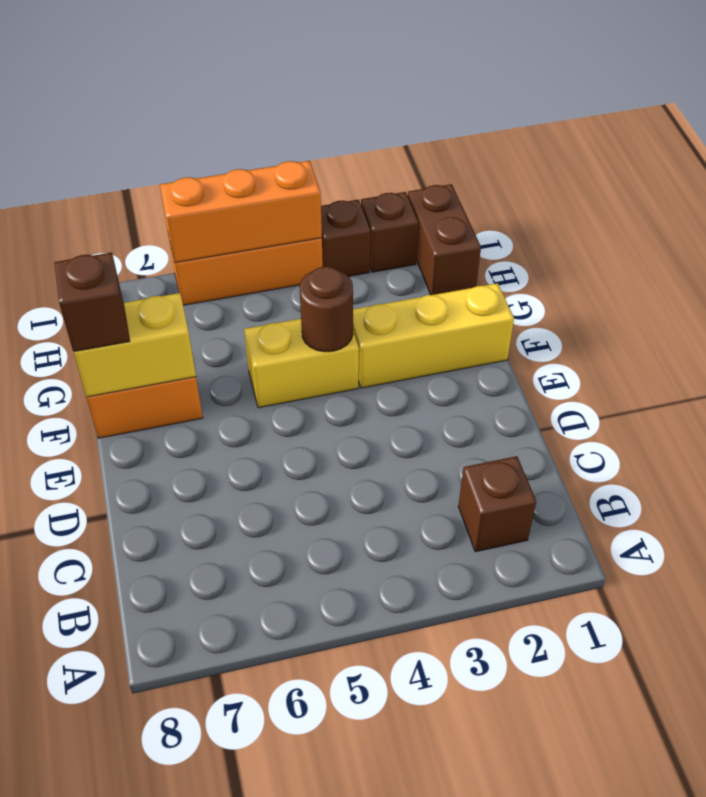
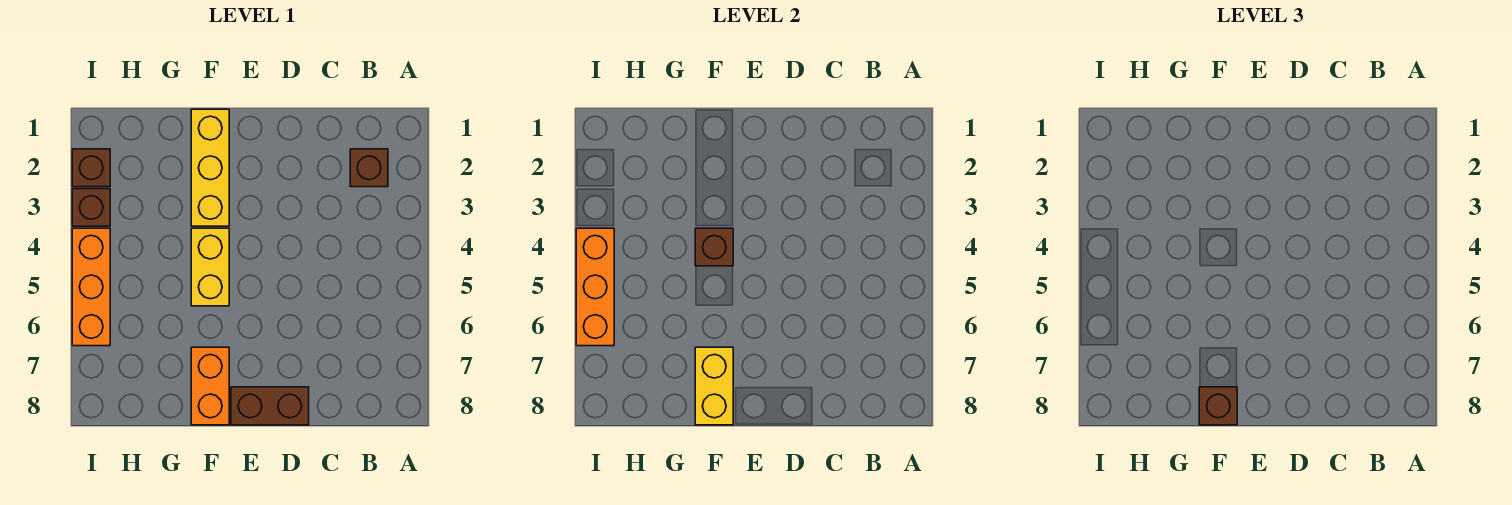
brown 1x1 round brick [299,267,353,352] -> brown 1x1 brick [695,228,733,266]
brown 1x2 brick [408,184,481,295] -> brown 1x2 brick moved to [231,387,309,425]

